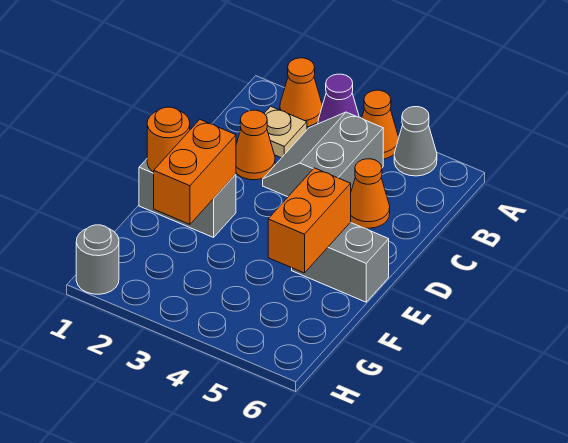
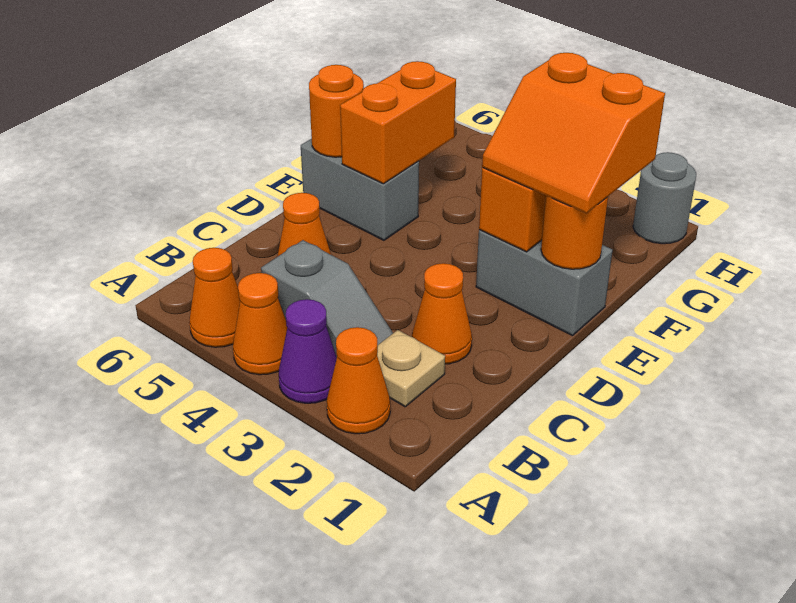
grey 1x1 cone [394,107,437,176] -> orange 1x1 cone [189,248,240,347]
grey 2x2 slope [263,112,383,197] -> grey 1x2 slope [261,240,393,357]
none -> orange 2x2 slope [482,53,665,213]
none -> orange 1x1 round brick [309,65,364,157]

